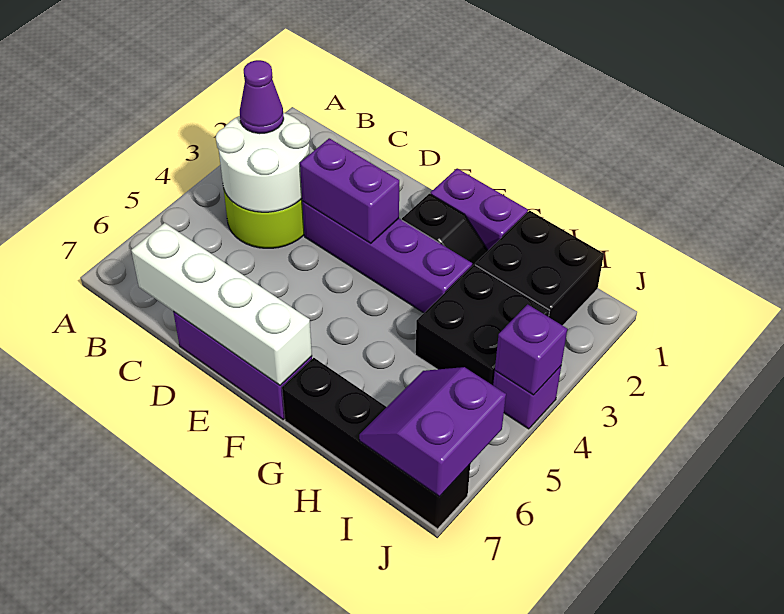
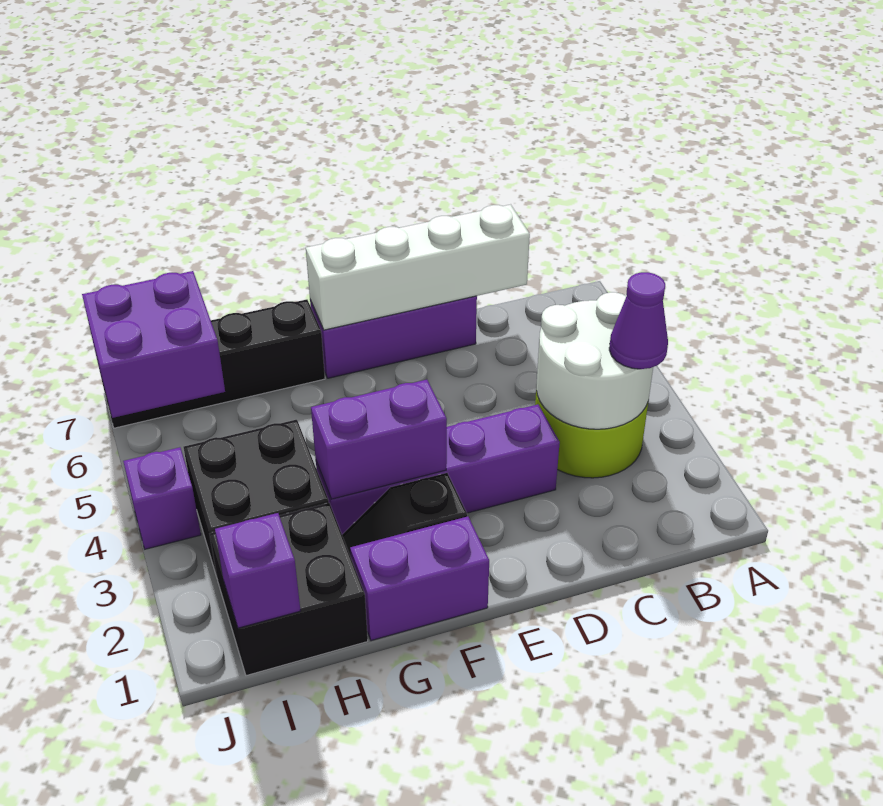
purple 1x2 brick [300,138,399,243] -> purple 1x2 brick moved to [311,380,447,499]
purple 2x2 slope [359,367,506,497] -> purple 2x2 brick [82,271,225,418]
purple 1x1 brick [495,304,567,395] -> purple 1x1 brick moved to [215,513,301,628]

